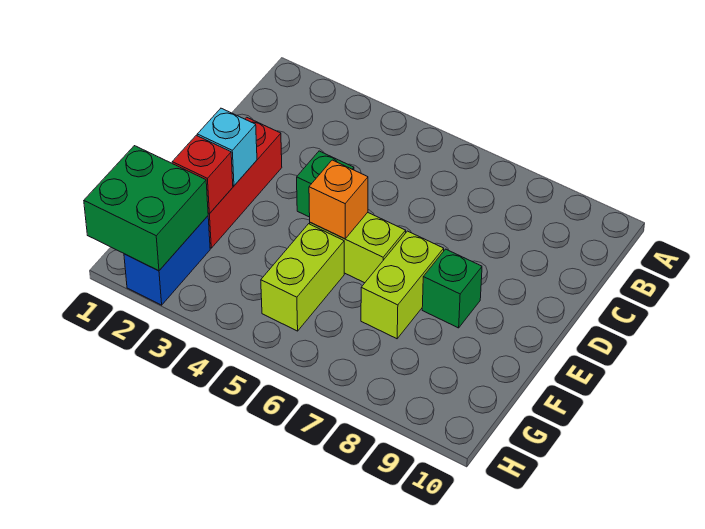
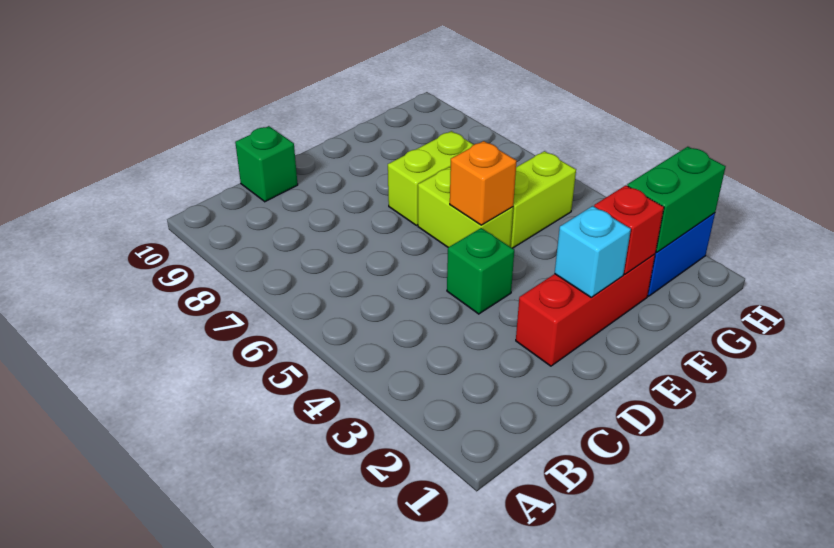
green 1x1 brick [422,249,482,328] -> green 1x1 brick moved to [235,126,298,202]
green 2x2 brick [84,146,208,271] -> green 1x2 brick [627,147,726,252]

